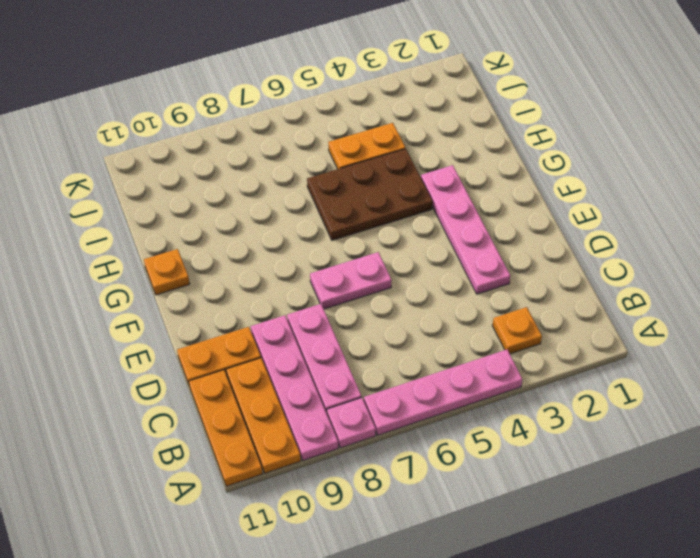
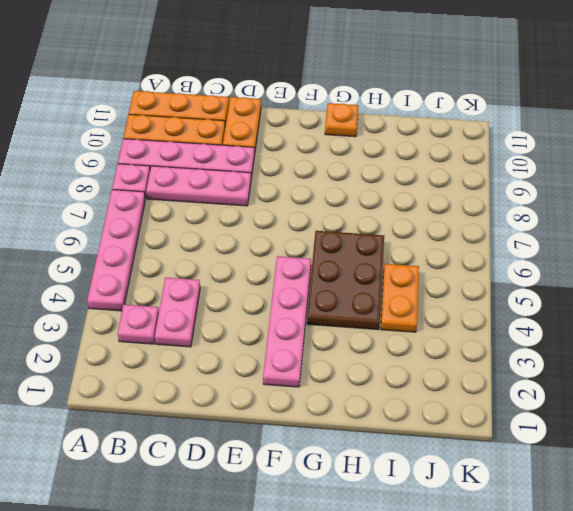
orange 1x1 plate [492,307,542,354] -> pink 1x1 plate [118,305,159,344]
pink 1x4 plate [421,165,511,294] -> pink 1x4 plate turned to [263,256,311,387]
pink 1x2 plate [310,252,392,309] -> pink 1x2 plate moved to [155,277,200,347]

